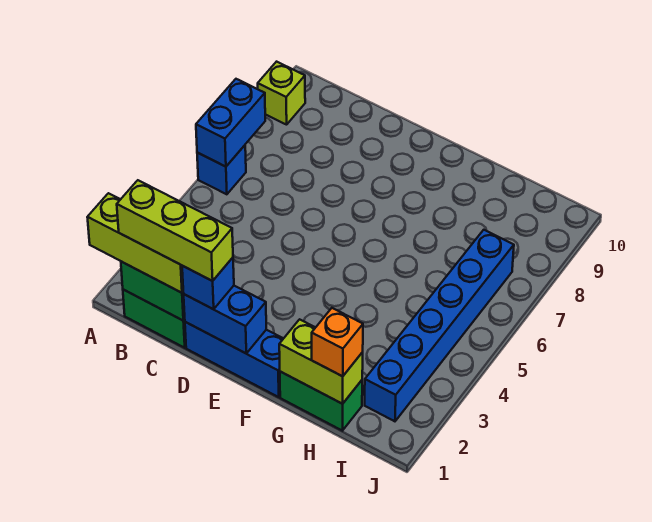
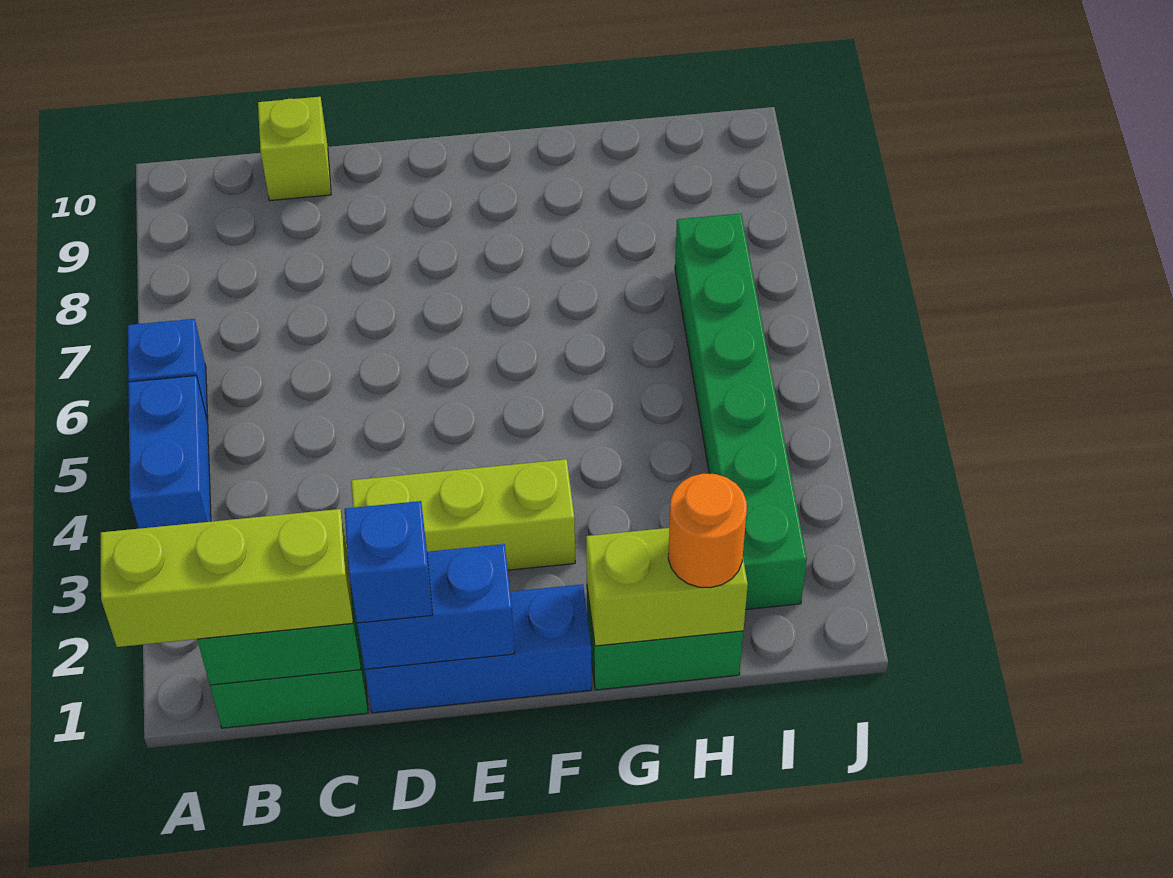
blue 1x2 brick [196,79,265,167] -> blue 1x2 brick moved to [128,376,211,529]
lime 1x1 brick [258,62,305,125] -> lime 1x1 brick moved to [258,97,331,201]
lime 1x3 brick [117,180,233,281] -> lime 1x3 brick moved to [351,459,575,570]
orange 1x1 brick [312,308,363,376] -> orange 1x1 round brick [668,474,747,588]
blue 1x6 brick [365,230,514,421] -> green 1x6 brick [675,213,807,610]

